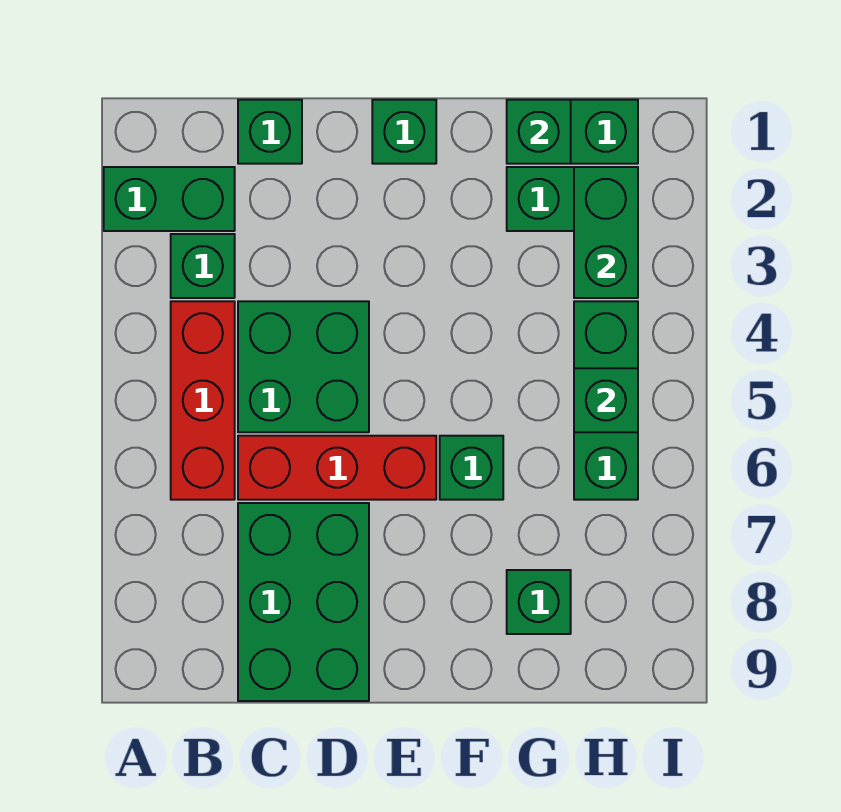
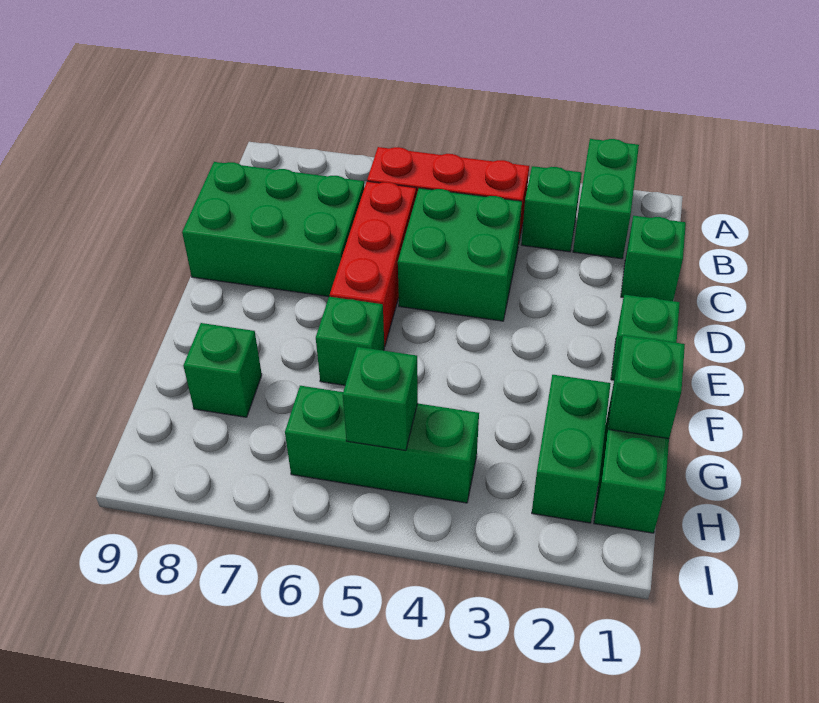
green 1x2 brick [574,167,638,298] -> none

